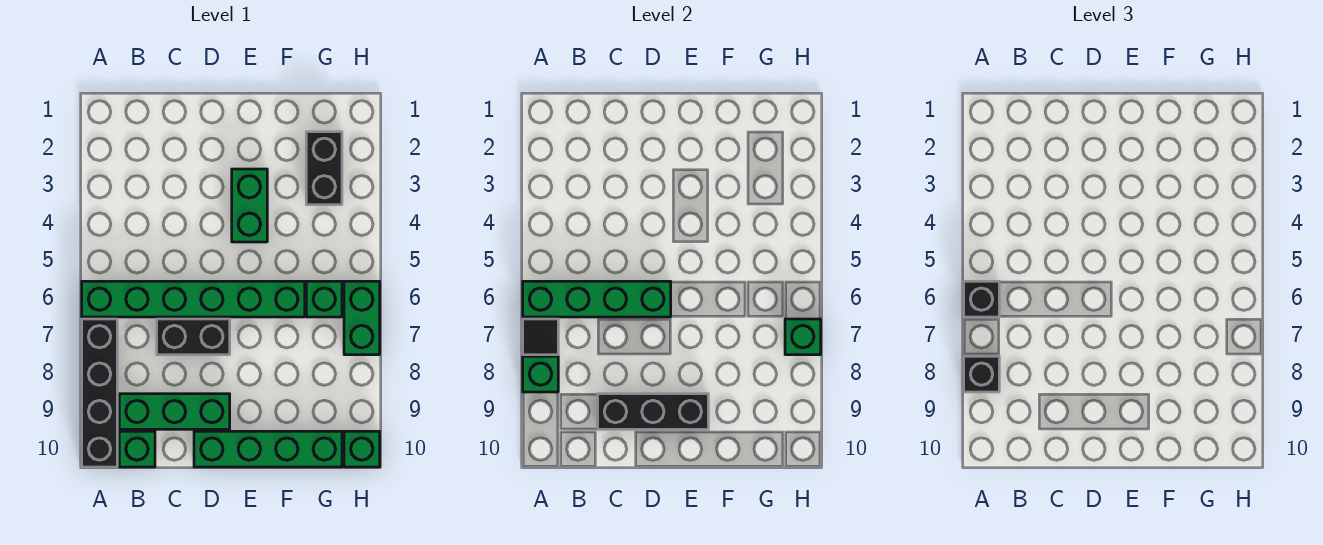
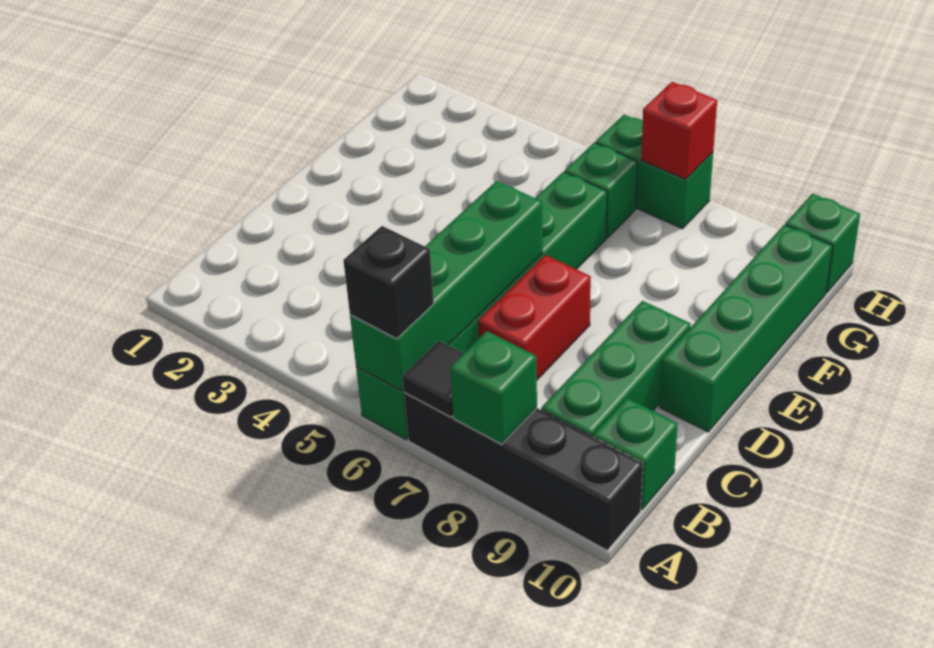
black 1x1 brick [964,356,999,392] -> none
black 1x2 brick [157,319,230,355] -> red 1x2 brick [478,255,591,380]
black 1x3 brick [598,394,708,429] -> none
green 1x2 brick [232,169,267,242] -> none
black 1x2 brick [306,132,342,205] -> none
green 1x1 brick [785,319,821,355] -> red 1x1 brick [641,82,717,179]

